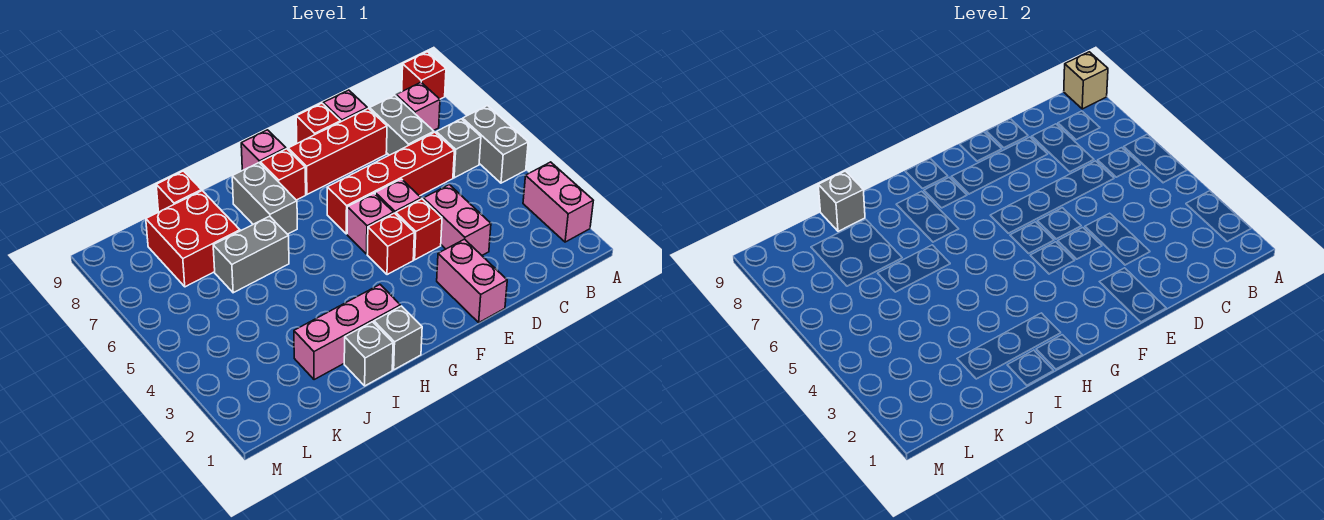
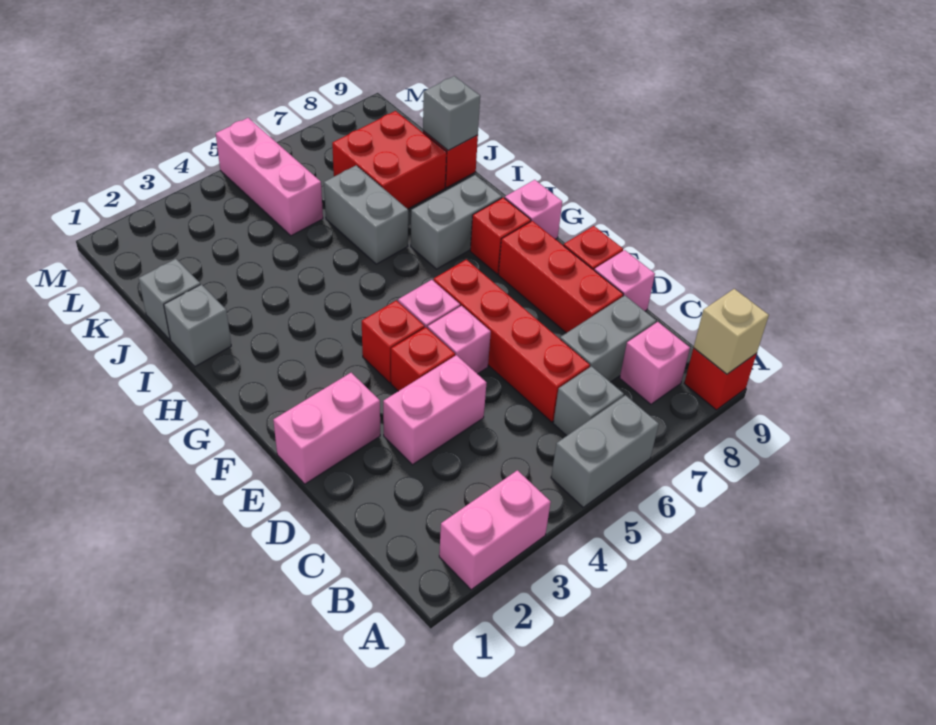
grey 1x1 brick [374,306,422,370] -> grey 1x1 brick moved to [139,259,200,340]
pink 1x3 brick [294,285,400,380] -> pink 1x3 brick moved to [216,118,323,236]

